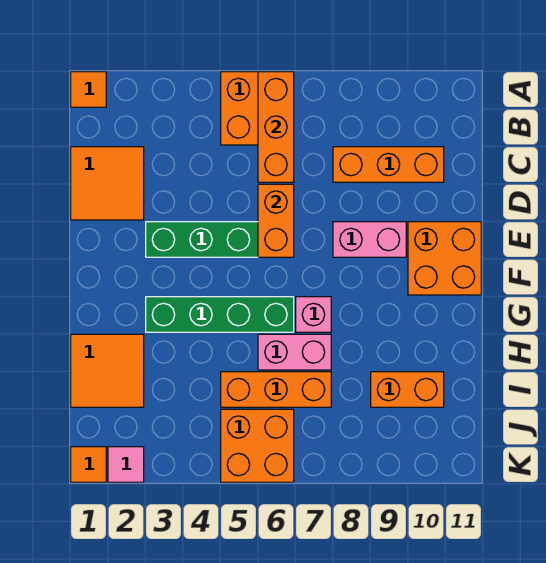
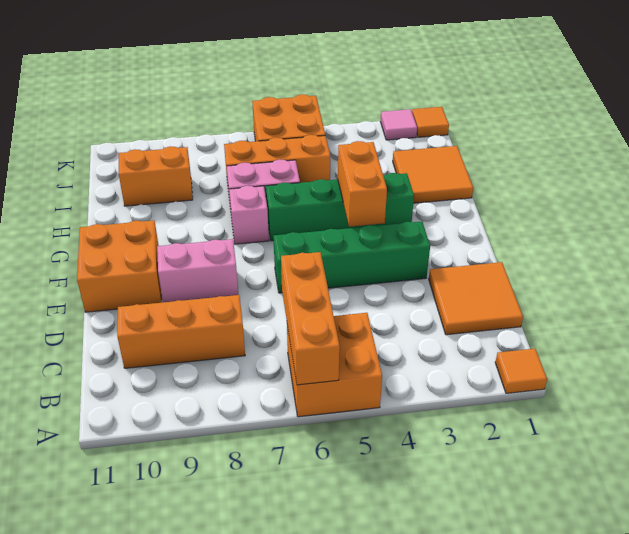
orange 1x2 brick [258,184,294,257] -> orange 1x2 brick moved to [338,141,387,227]

